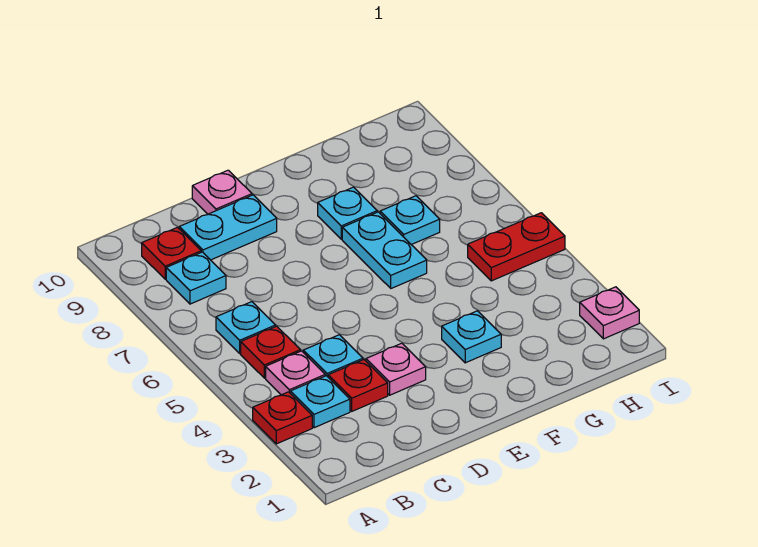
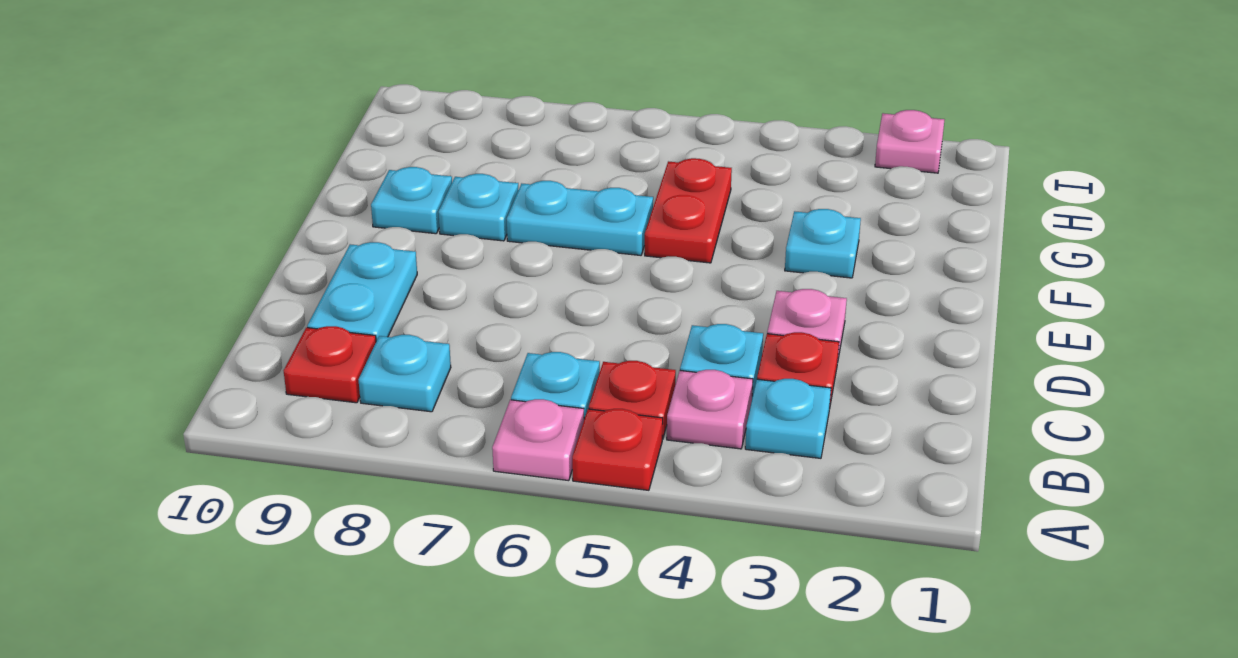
red 1x1 plate [253,392,312,444] -> red 1x1 plate moved to [572,409,663,490]
pink 1x1 plate [192,170,252,214] -> pink 1x1 plate moved to [492,399,584,481]
cyan 1x1 plate [380,196,440,245] -> cyan 1x1 plate moved to [371,167,452,234]
red 1x2 plate [468,213,565,281] -> red 1x2 plate moved to [645,158,732,263]

